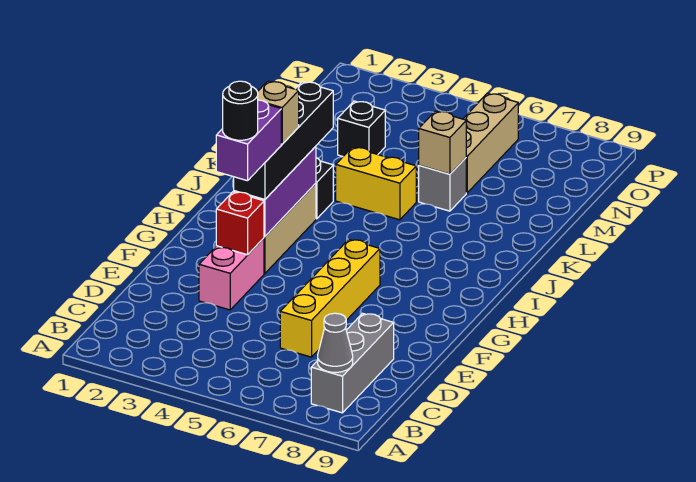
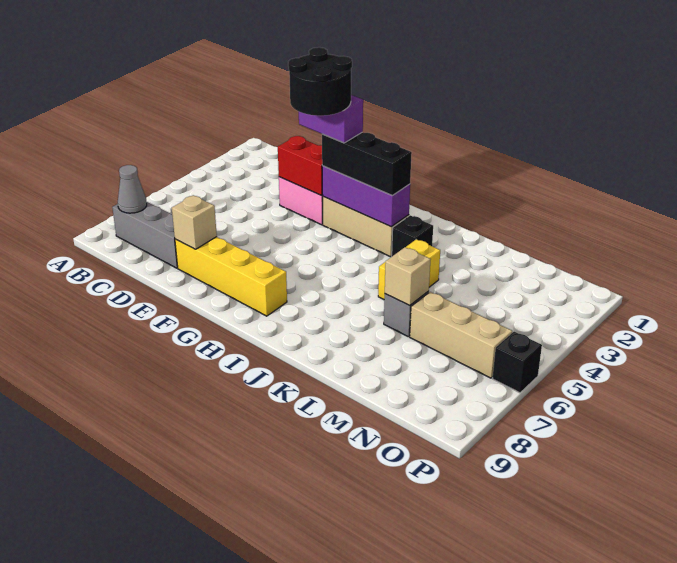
yellow 1x4 brick [280,240,380,357] -> yellow 1x4 brick moved to [175,237,287,316]
red 1x1 brick [216,192,264,255] -> red 1x2 brick [278,136,322,195]
black 1x1 round brick [223,81,258,140] -> black 2x2 round brick [288,47,352,116]
black 1x4 brick [234,82,333,200] -> black 1x3 brick [322,132,412,196]
tan 1x1 brick [258,81,299,144] -> tan 1x1 brick moved to [172,195,217,249]
black 1x1 brick [338,101,385,156] -> black 1x1 brick moved to [492,332,542,393]

